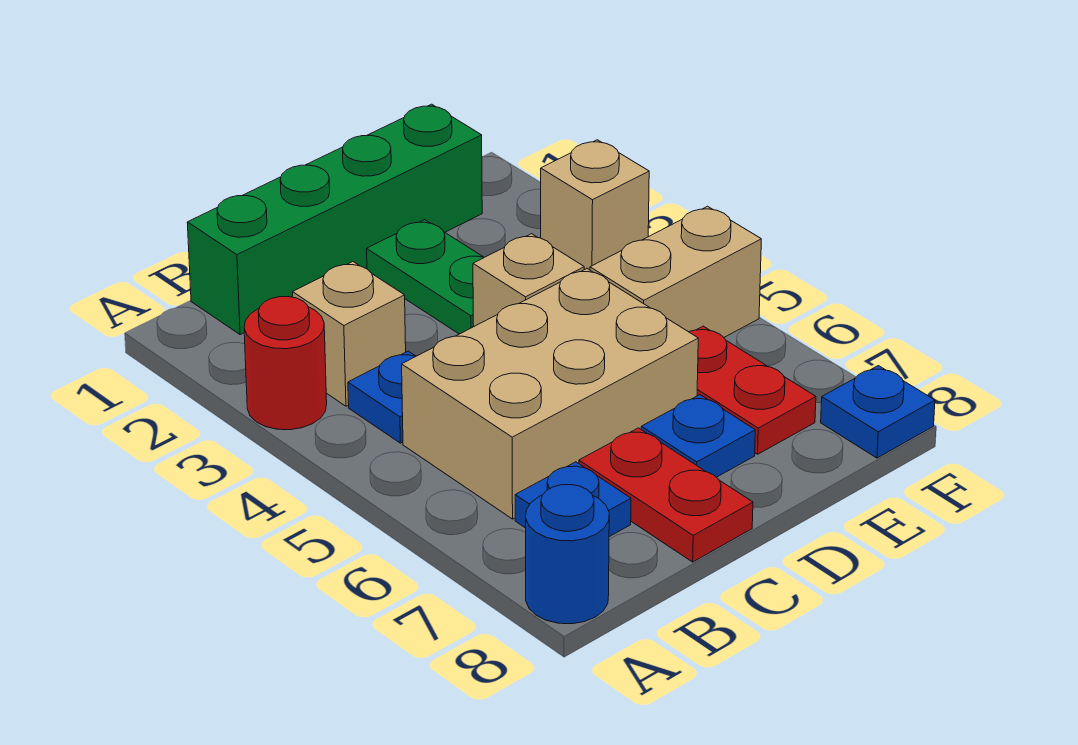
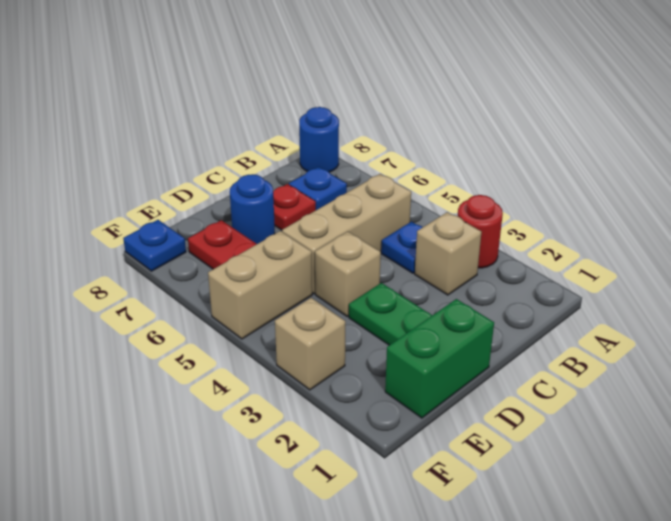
green 1x4 brick [187,104,482,335] -> green 1x2 brick [385,299,494,418]
tan 2x3 brick [402,269,698,519] -> tan 1x3 brick [282,174,411,294]
red 1x2 plate [579,428,753,562] -> red 1x1 plate [273,184,316,230]
blue 1x1 plate [641,395,755,477] -> blue 1x1 round brick [230,174,275,244]

